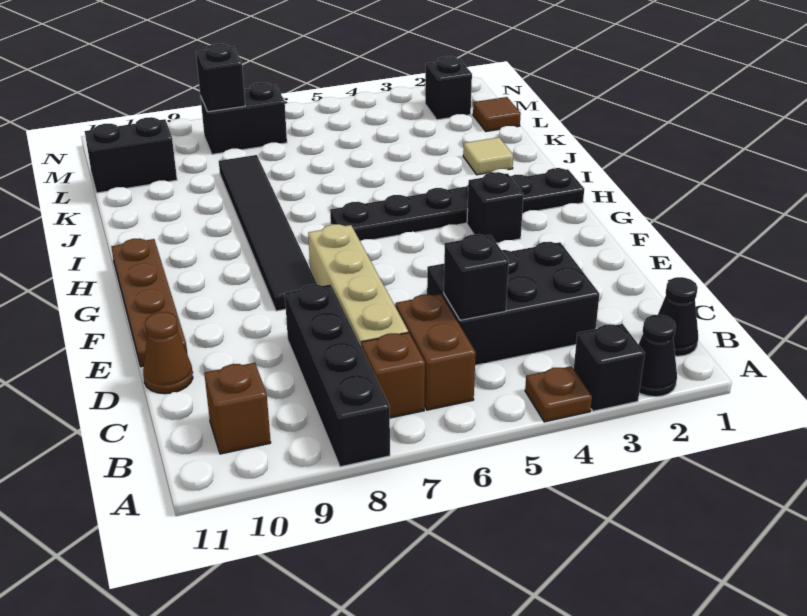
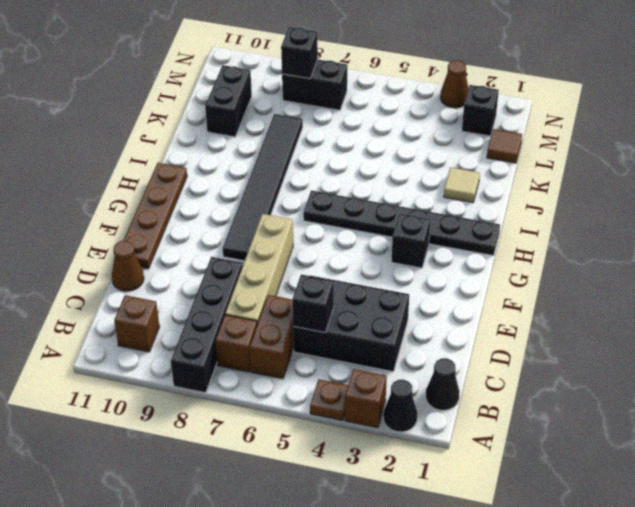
black 1x1 brick [574,324,645,411] -> brown 1x1 brick [345,369,387,428]
black 1x2 brick [85,117,177,193] -> black 1x2 brick turned to [205,65,252,137]
none -> brown 1x1 cone [440,60,469,108]

